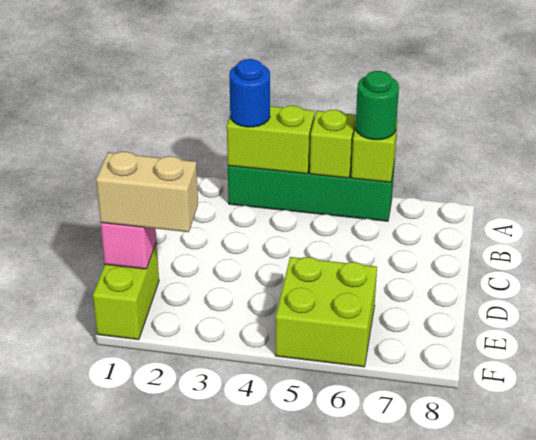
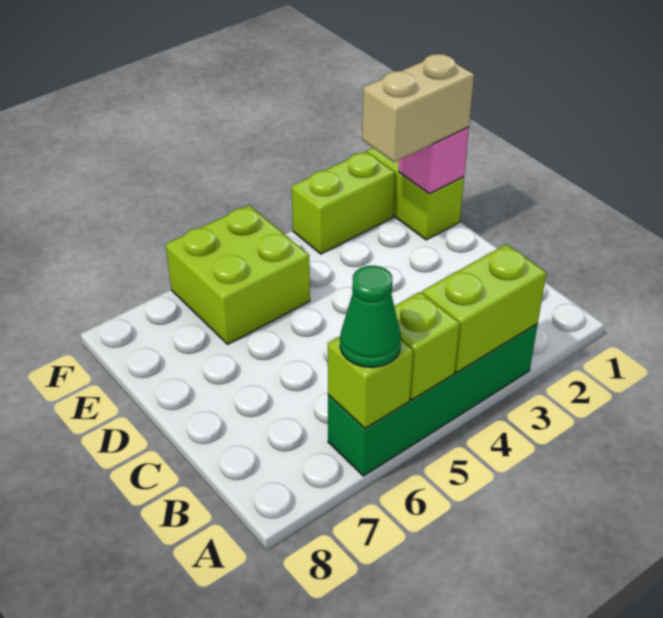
blue 1x1 round brick [229,59,270,127] -> none
green 1x1 round brick [355,71,399,140] -> green 1x1 cone [340,266,401,368]
none -> lime 1x2 brick [292,151,395,254]

